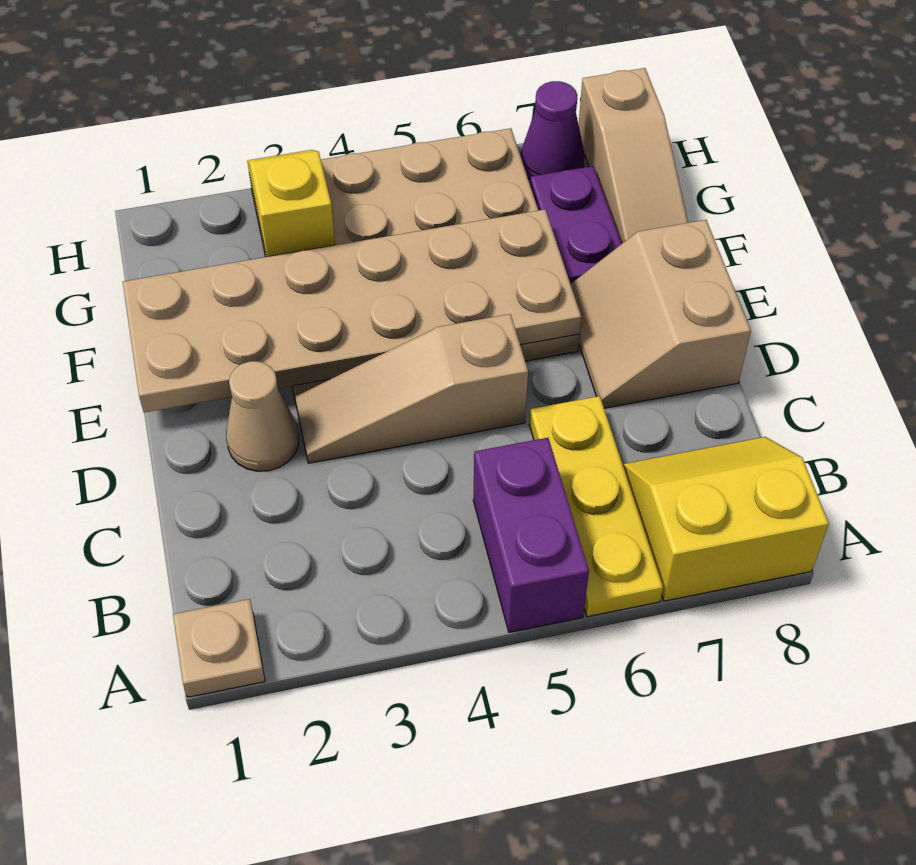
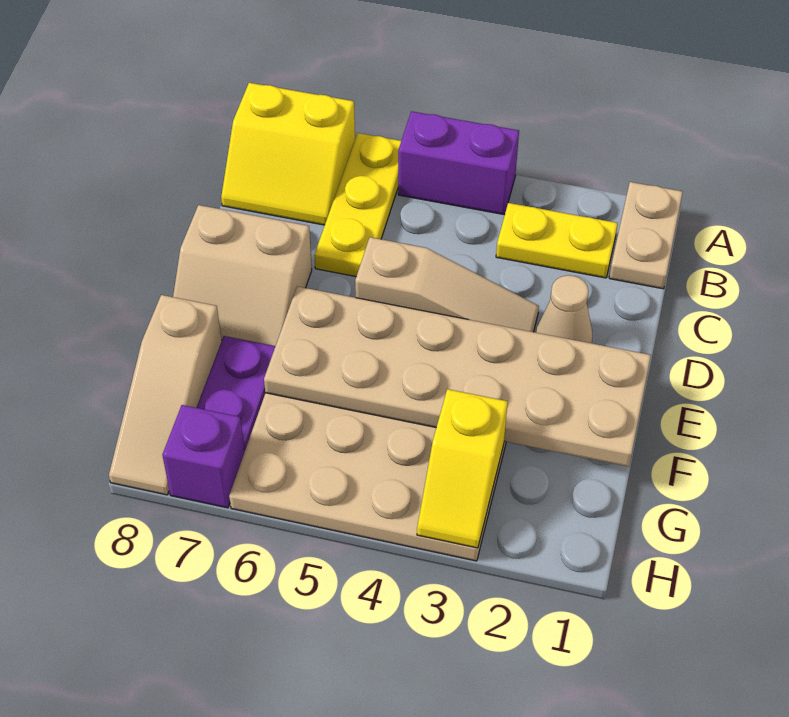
tan 1x1 plate [173,599,265,697] -> tan 1x2 plate [609,182,683,289]
purple 1x2 brick [473,438,589,632] -> purple 1x2 brick turned to [398,111,519,215]
none -> yellow 1x2 plate [496,203,618,278]
tan 2x2 slope [571,220,751,408] -> tan 2x2 slope turned to [173,205,312,346]
tan 1x3 slope [579,68,688,243] -> tan 1x3 slope turned to [109,295,222,495]
purple 1x1 cone [521,81,585,179] -> purple 1x1 brick [162,405,245,508]

